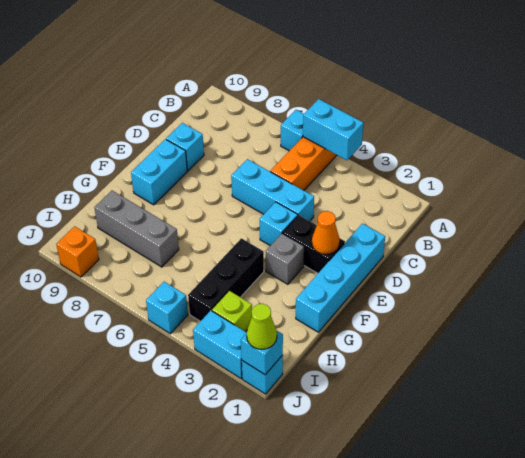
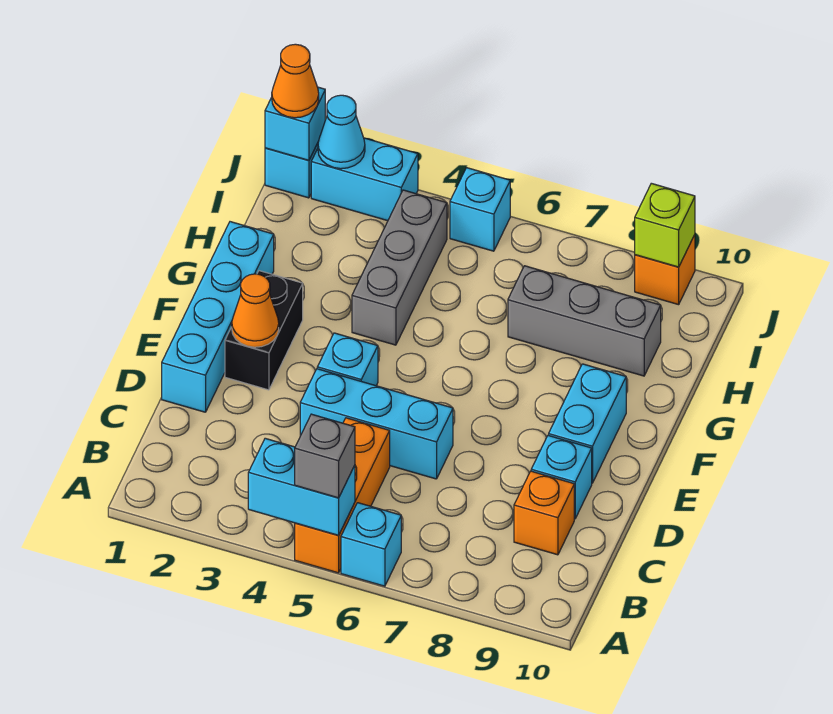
none -> orange 1x1 brick [514,471,574,555]
black 1x2 brick [283,215,345,273] -> black 1x2 brick turned to [225,271,303,390]
grey 1x1 brick [266,233,304,284] -> grey 1x1 brick moved to [295,414,355,498]
black 1x3 brick [188,238,264,321] -> grey 1x3 brick [352,190,447,345]
lime 1x1 brick [212,291,252,332] -> lime 1x1 brick moved to [635,183,695,267]
lime 1x1 cone [247,304,277,349] -> orange 1x1 cone [272,44,319,118]
none -> cyan 1x1 cone [318,95,365,169]

